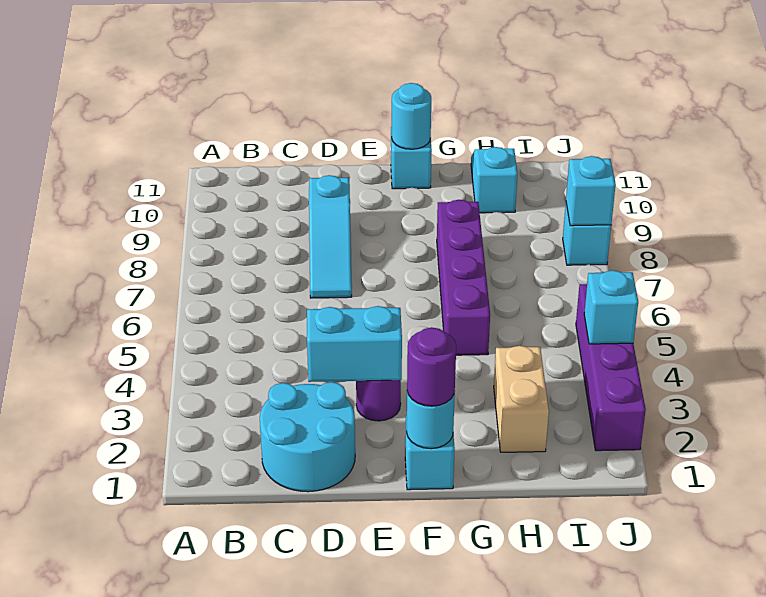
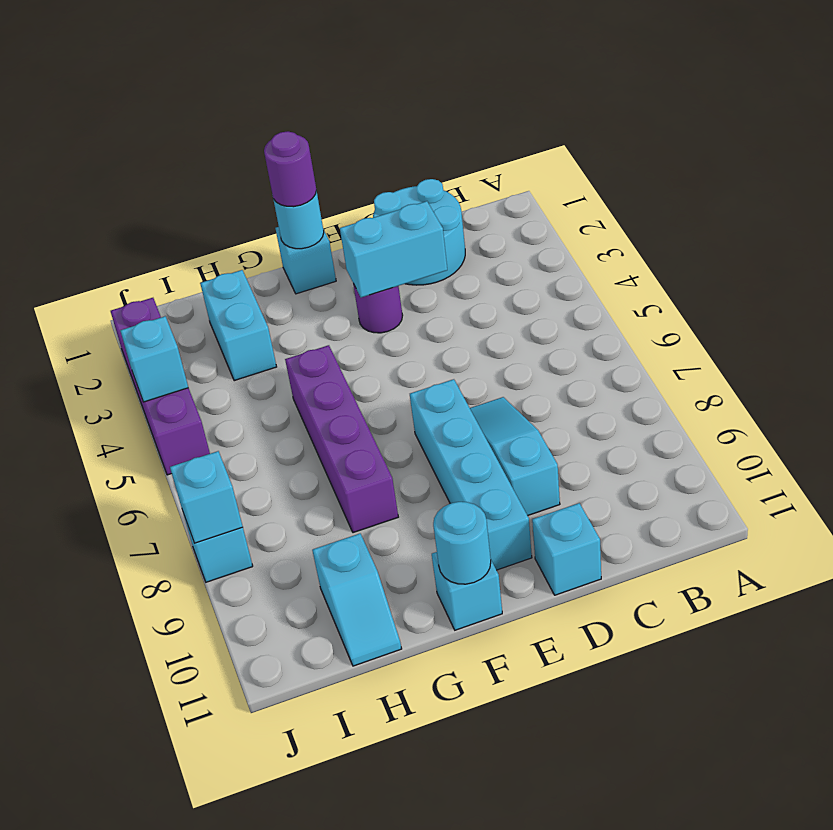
none -> cyan 1x1 brick [532,503,601,595]
none -> cyan 1x4 brick [410,379,532,570]
tan 1x2 brick [494,346,549,452] -> cyan 1x2 brick [200,270,277,381]

